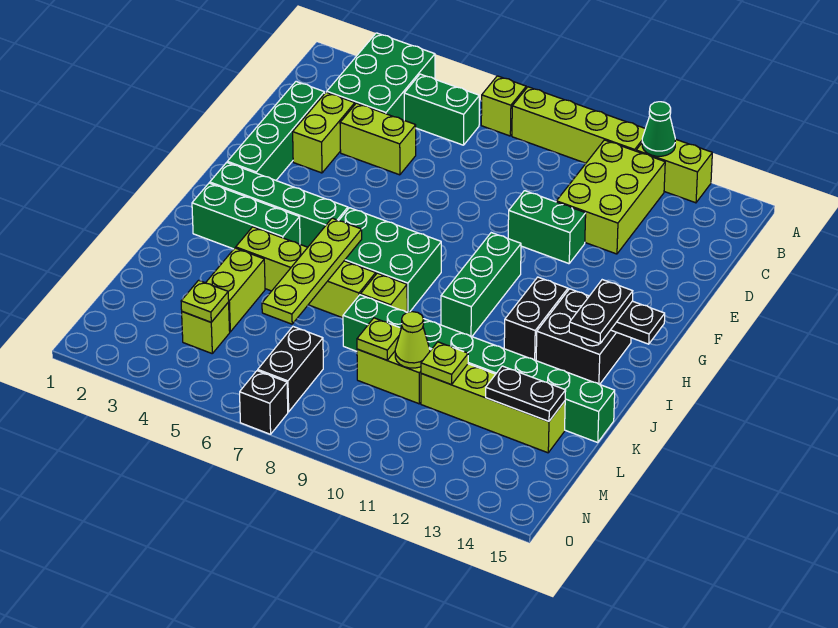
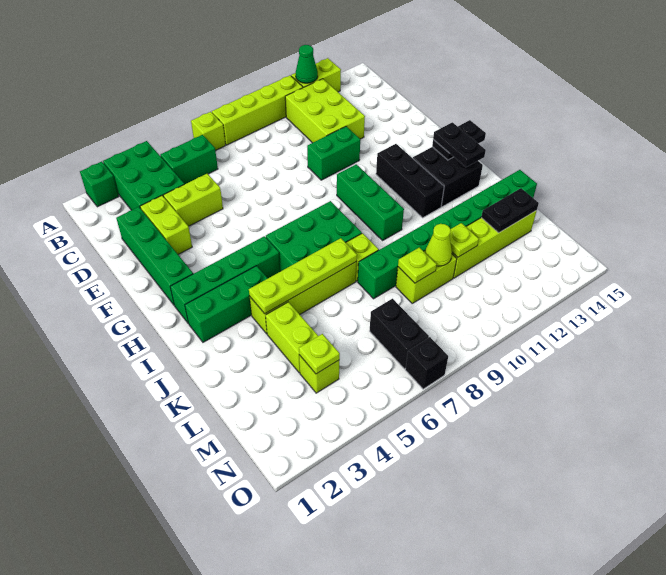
none -> green 1x1 brick [80,162,119,207]
black 1x2 brick [504,277,568,360] -> black 1x3 brick [376,144,444,218]
lime 1x4 plate [262,218,362,324] -> lime 1x4 plate turned to [249,238,357,314]

